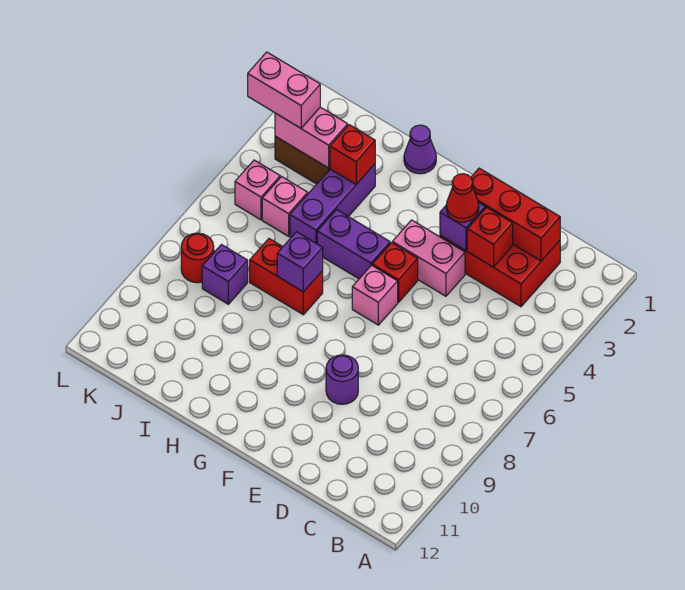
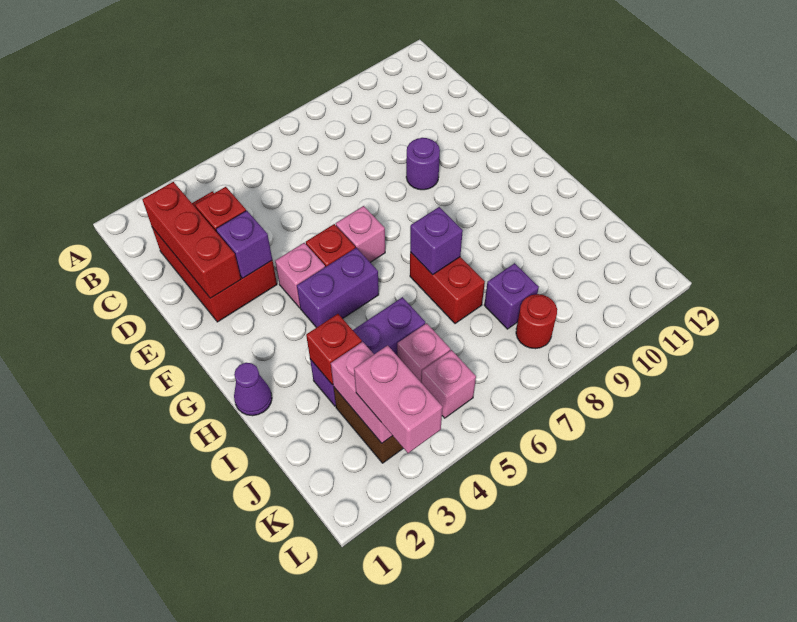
red 1x1 cone [446,174,479,222] -> none
pink 1x2 brick [392,220,465,296] -> pink 1x1 brick [275,243,325,308]
purple 1x2 brick [317,210,390,279] -> purple 1x2 brick turned to [297,248,379,328]

